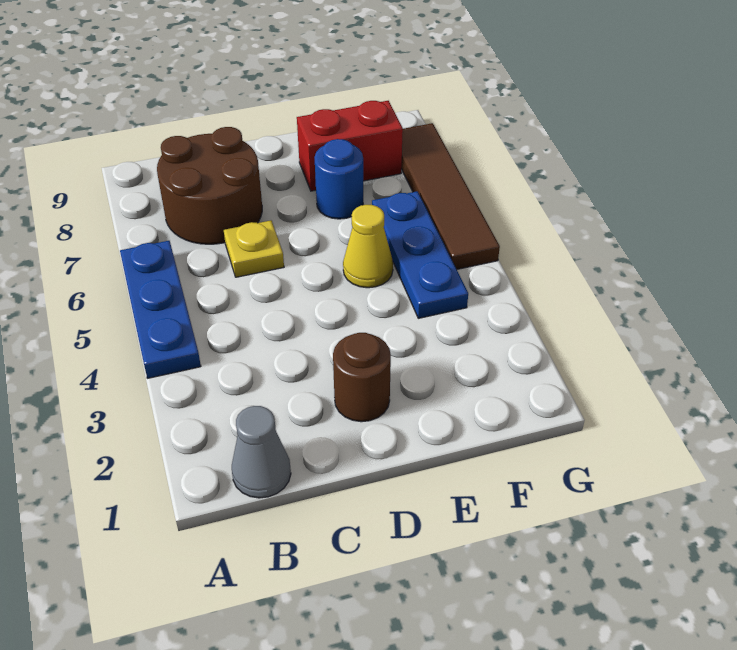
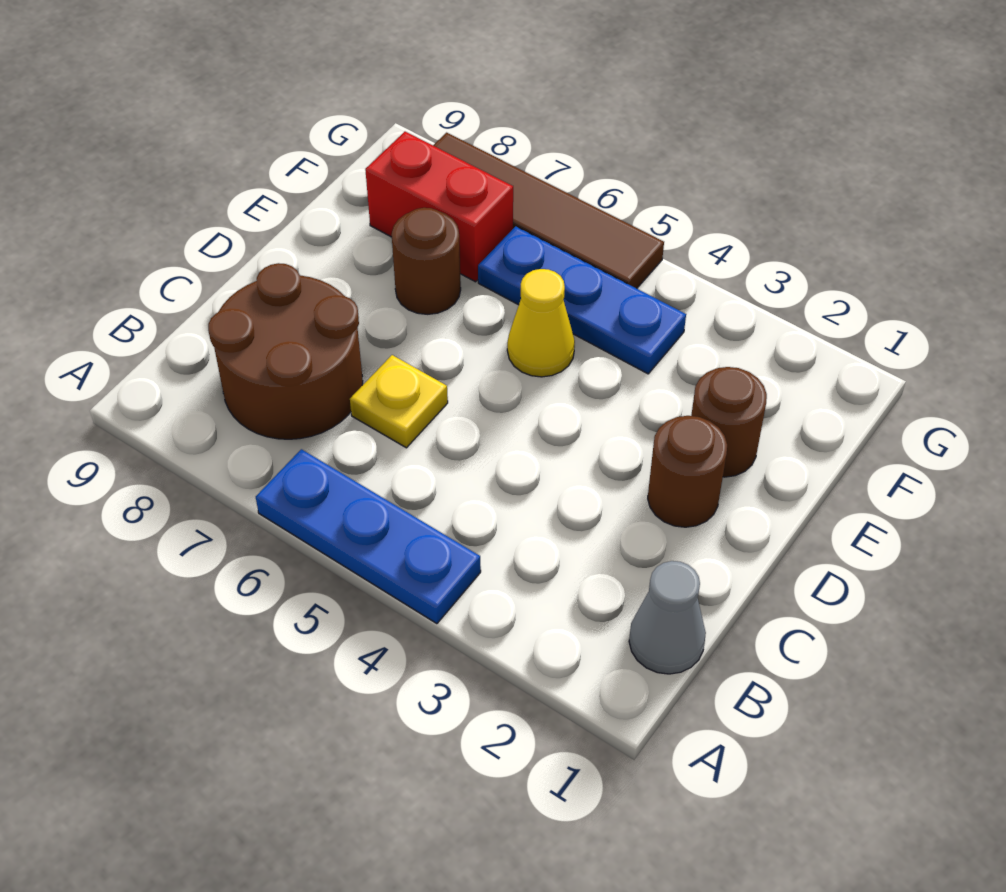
none -> brown 1x1 round brick [691,367,767,477]
blue 1x1 round brick [315,139,363,219] -> brown 1x1 round brick [392,208,461,314]
red 1x2 brick [297,101,403,191] -> red 1x2 brick turned to [365,132,513,282]

